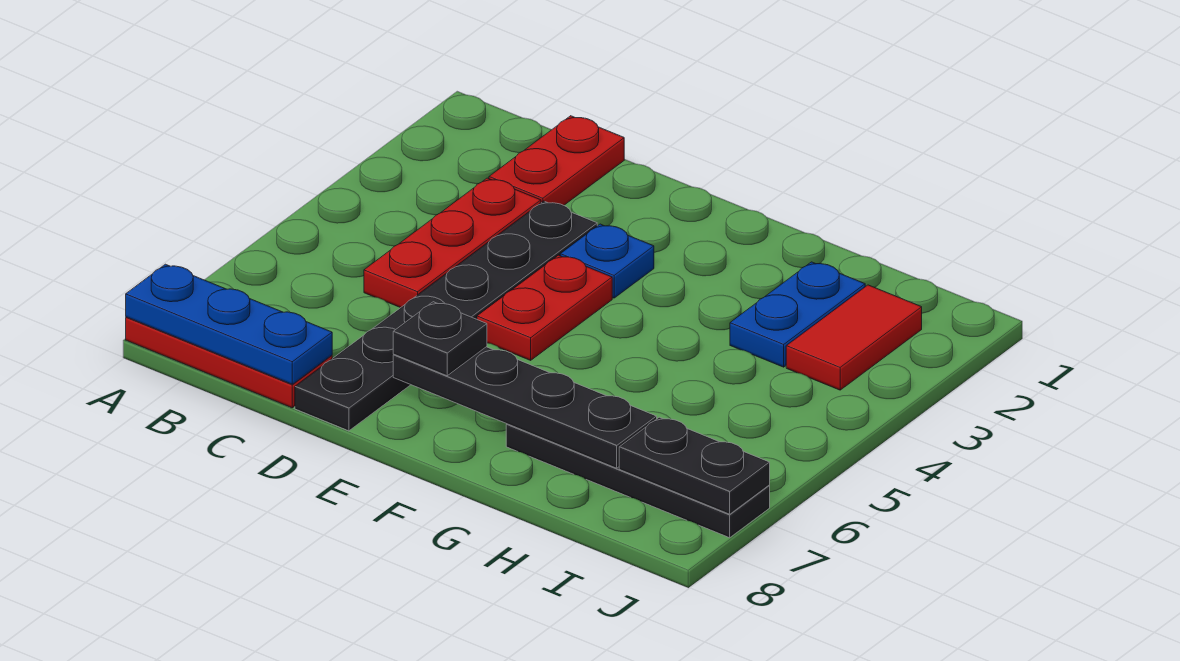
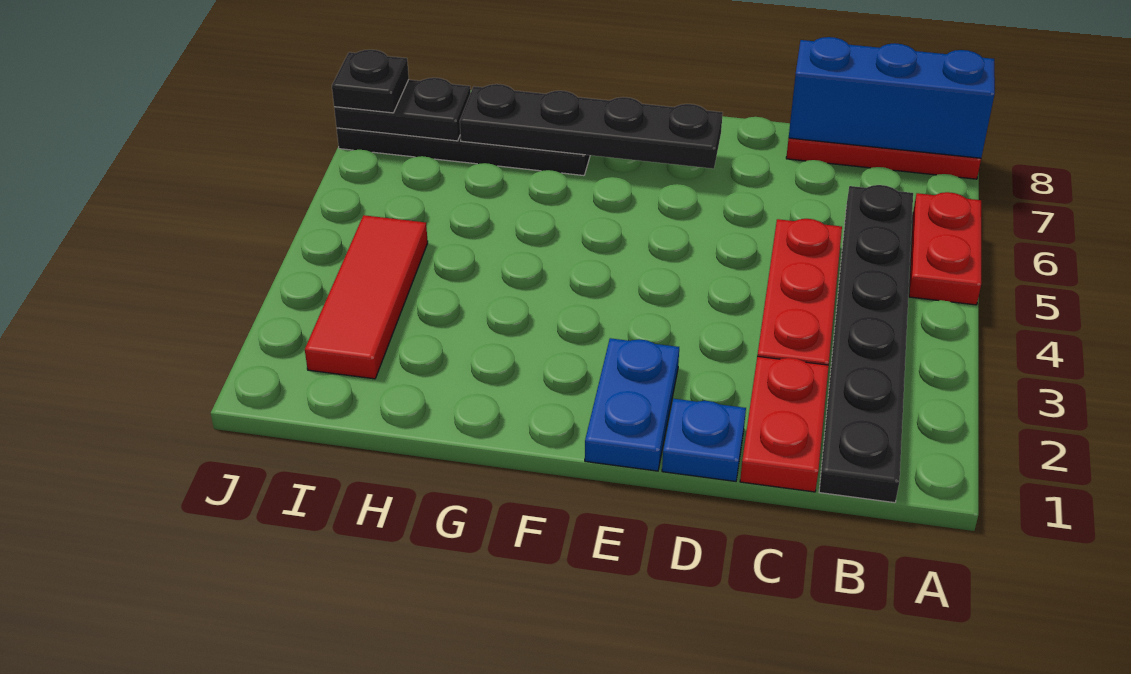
blue 1x3 plate [126,264,332,384] -> blue 1x3 brick [789,37,995,158]
black 1x6 plate [295,201,597,431] -> black 1x6 plate moved to [819,185,913,503]
blue 1x1 plate [560,224,654,298] -> blue 1x1 plate moved to [662,399,746,481]
red 1x2 plate [477,255,612,360] -> red 1x2 plate moved to [909,192,981,305]
black 1x1 plate [393,302,487,376] -> black 1x1 plate moved to [332,50,409,113]
blue 1x2 plate [730,262,865,367] -> blue 1x2 plate moved to [585,338,679,471]
red 1x2 tile [786,285,922,390] -> red 1x3 tile [305,215,428,379]

